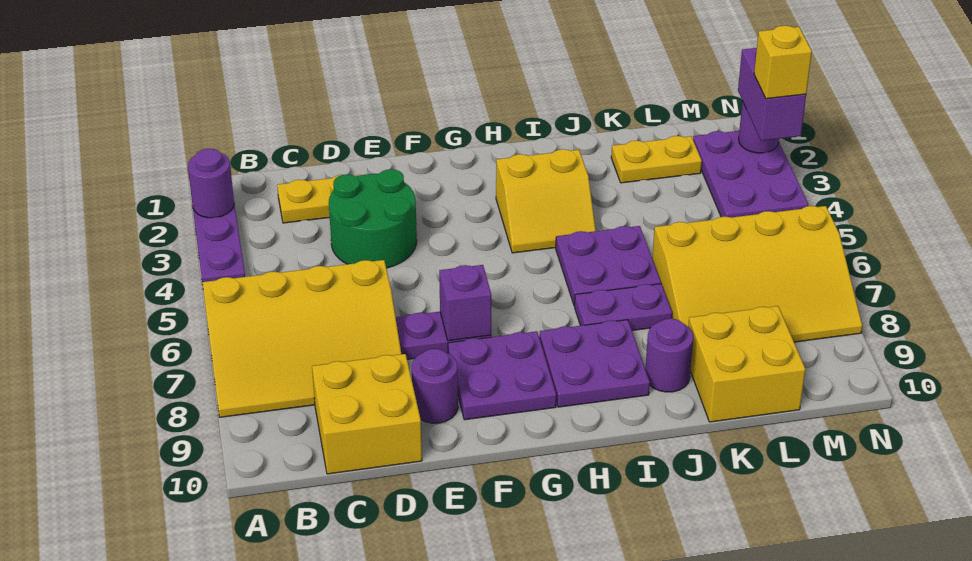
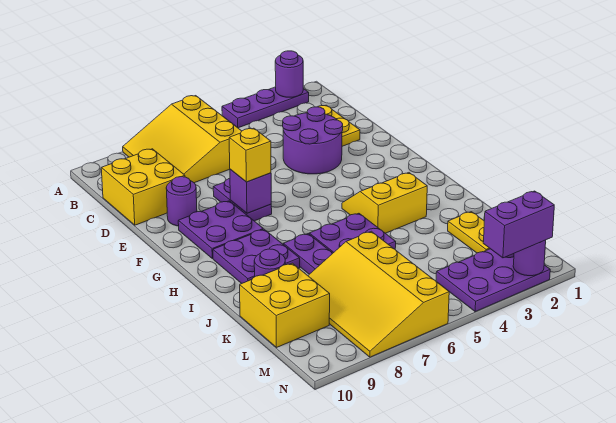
yellow 3x4 slope [202,260,401,417] -> yellow 3x3 slope [123,96,242,183]
green 2x2 round brick [329,169,417,268] -> purple 2x2 round brick [283,107,343,174]
yellow 2x2 slope [496,149,596,253] -> yellow 2x2 slope turned to [342,173,427,233]
yellow 1x1 brick [754,26,812,99] -> yellow 1x1 brick moved to [229,128,271,182]

